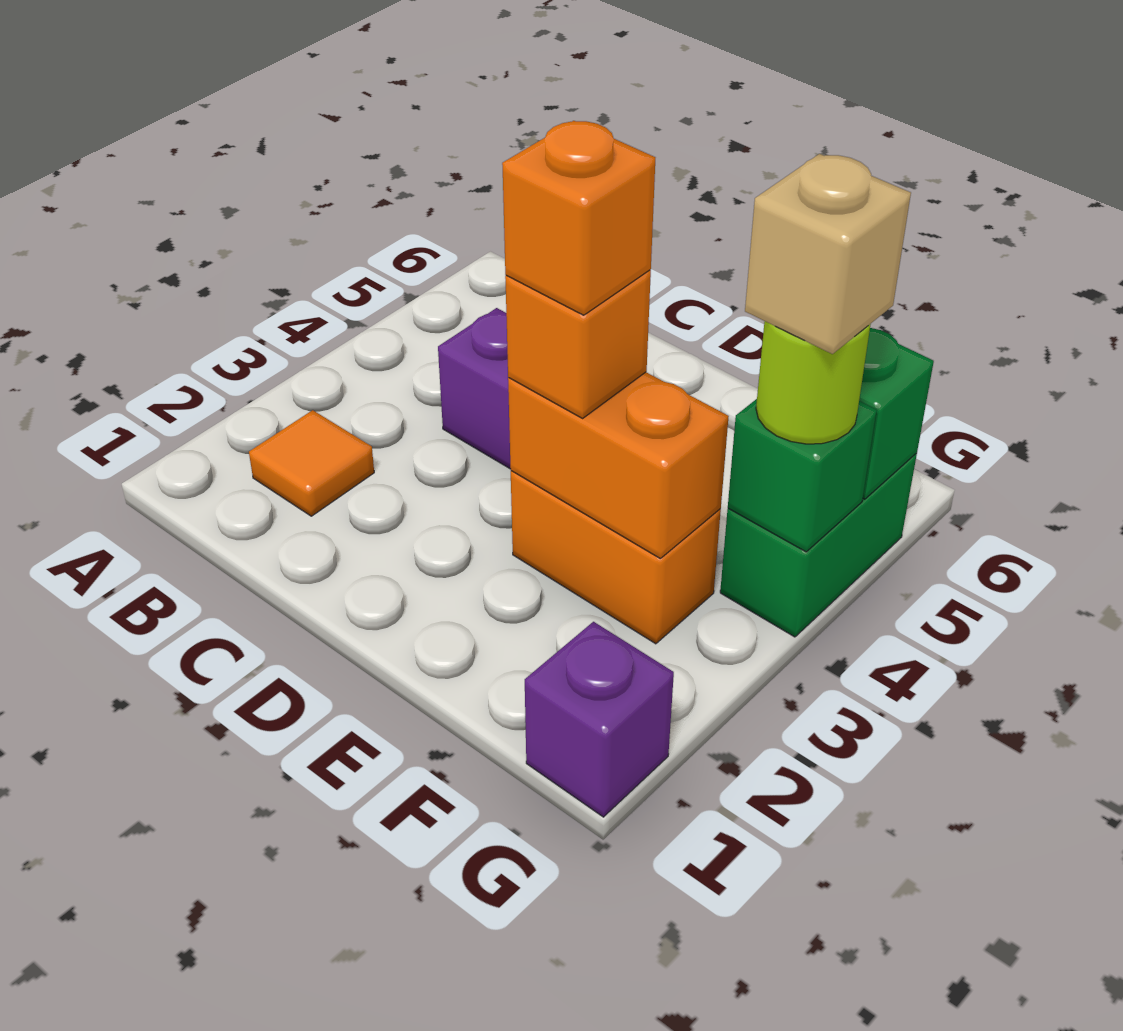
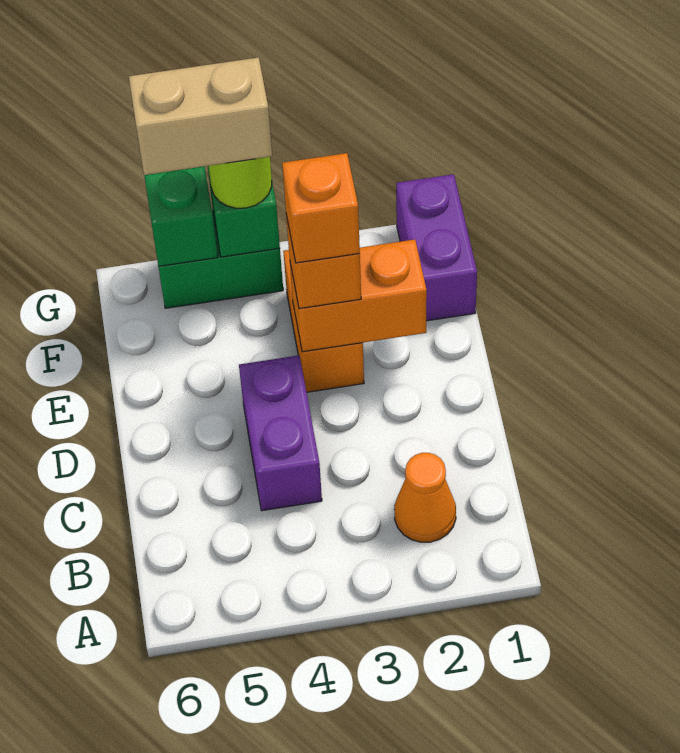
orange 1x1 tile [249,410,374,516] -> orange 1x1 cone [394,453,456,542]
orange 1x2 brick [508,372,729,558] -> orange 1x2 brick turned to [290,239,427,352]
purple 1x1 brick [525,622,674,817] -> purple 1x2 brick [396,174,477,321]
tan 1x1 brick [745,154,911,354] -> tan 1x2 brick [129,57,272,175]

